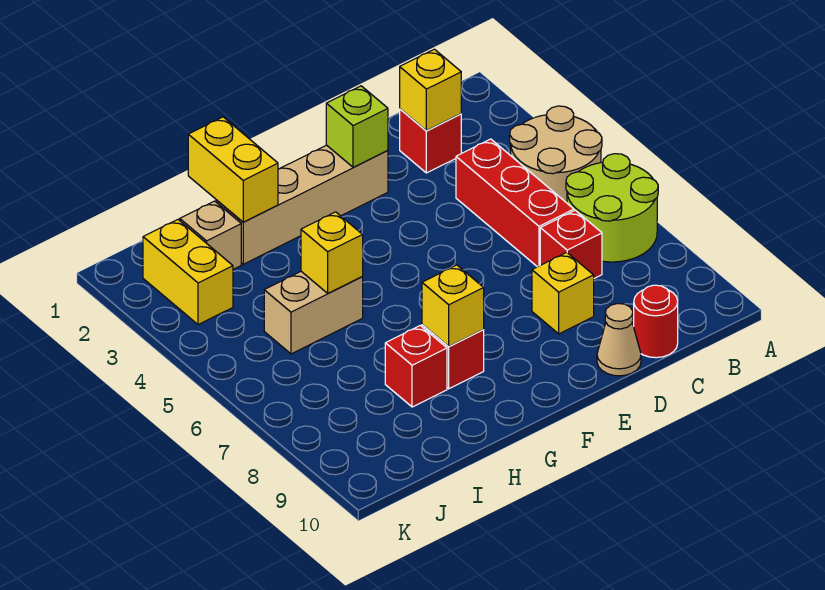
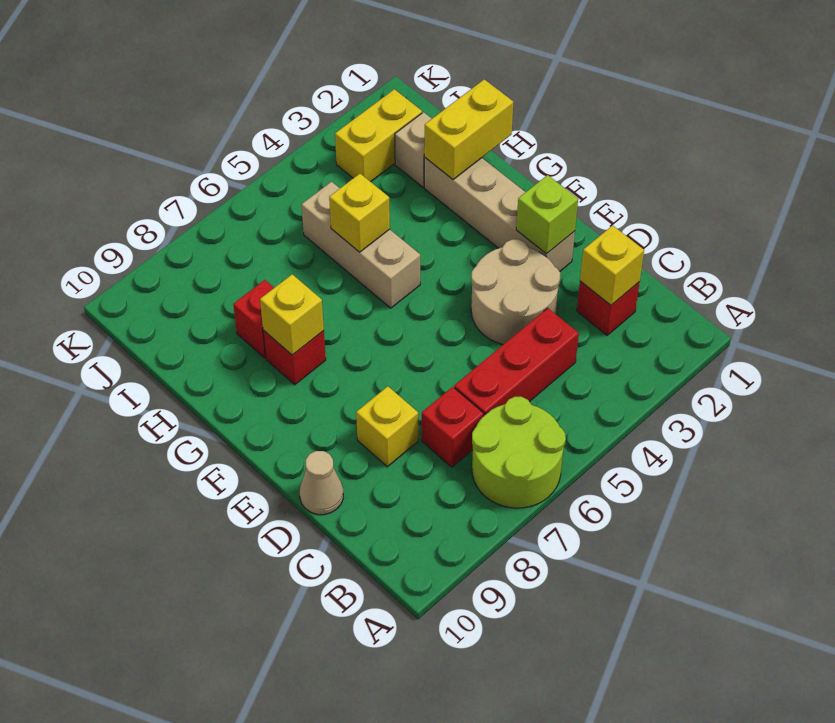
tan 2x2 round brick [510,106,602,203] -> tan 2x2 round brick moved to [471,239,560,344]
red 1x1 round brick [634,285,678,358] -> none
tan 1x2 brick [264,272,363,354] -> tan 1x3 brick [301,182,420,308]

